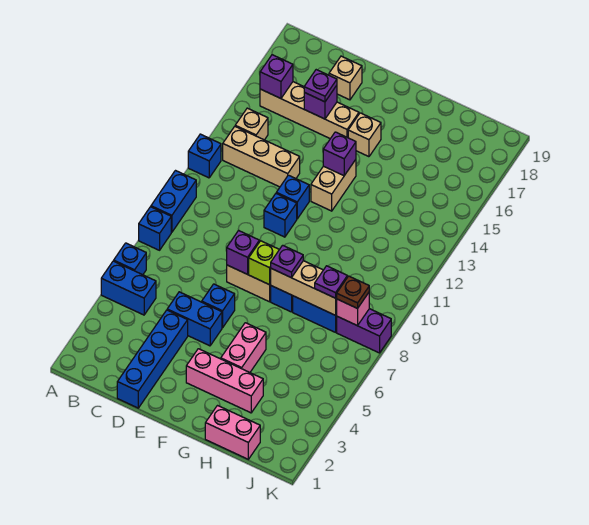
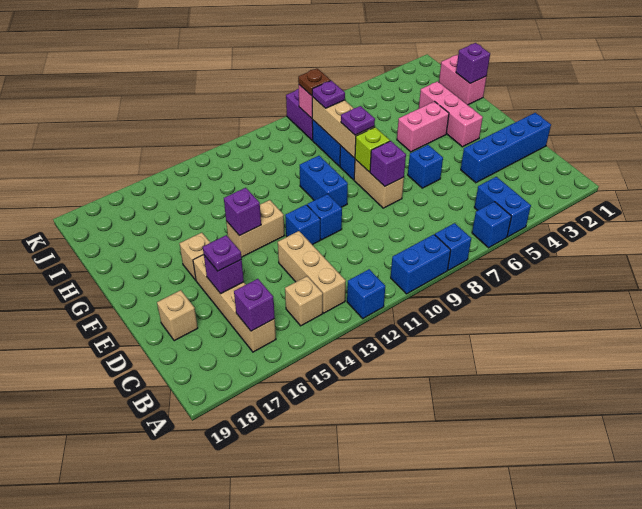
blue 1x2 brick [167,292,222,346] -> blue 1x2 brick moved to [300,156,348,207]
none -> purple 1x1 brick [456,43,490,83]

